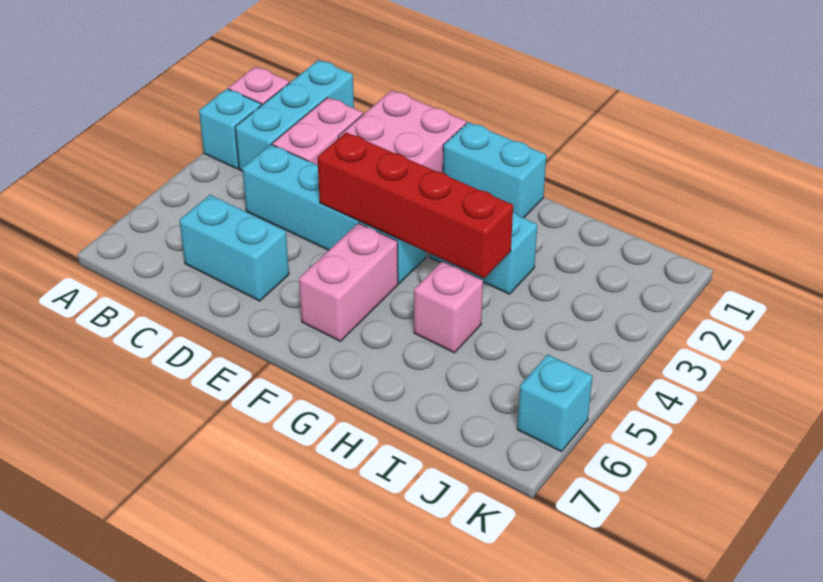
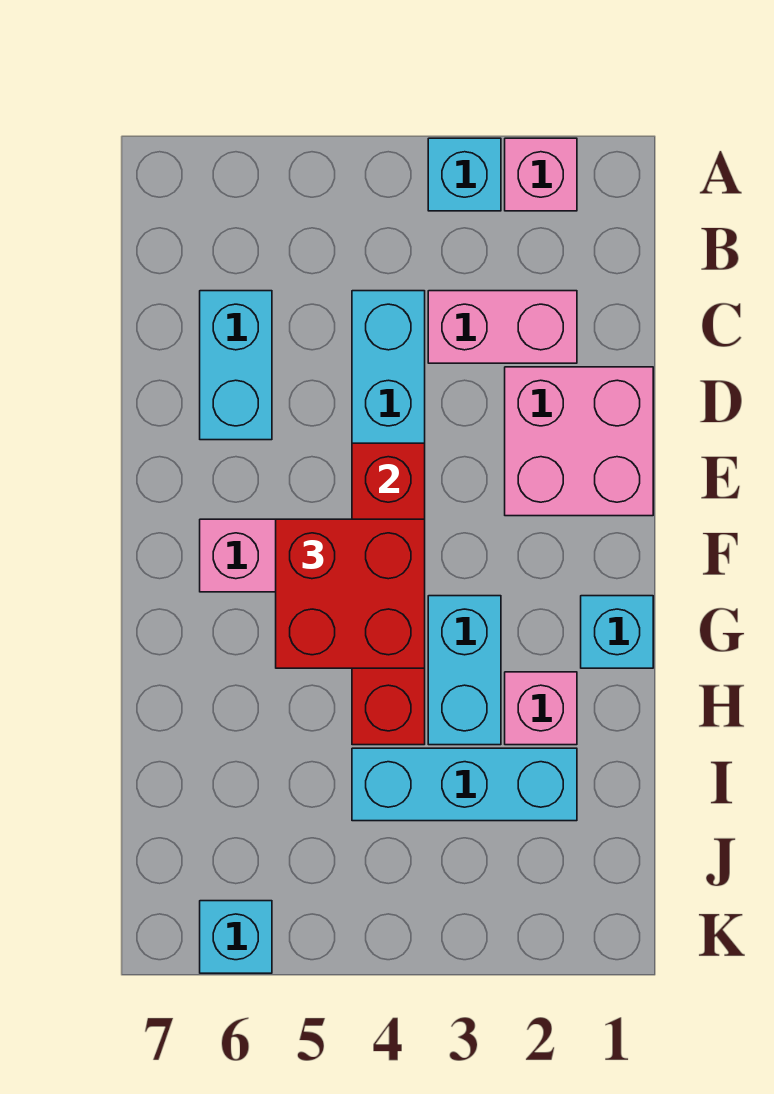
cyan 1x3 brick [235,60,354,171] -> cyan 1x3 brick moved to [352,748,577,821]
cyan 1x2 brick [443,122,546,218] -> cyan 1x1 brick [581,596,653,668]
none -> red 2x2 brick [276,519,425,668]
pink 1x1 brick [414,262,483,353] -> pink 1x1 brick moved to [505,672,577,745]

